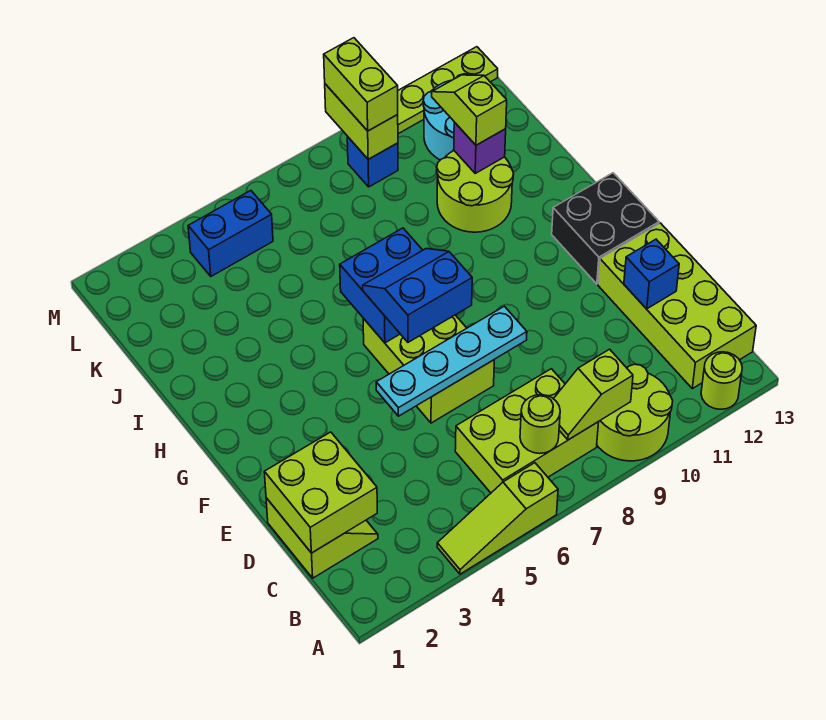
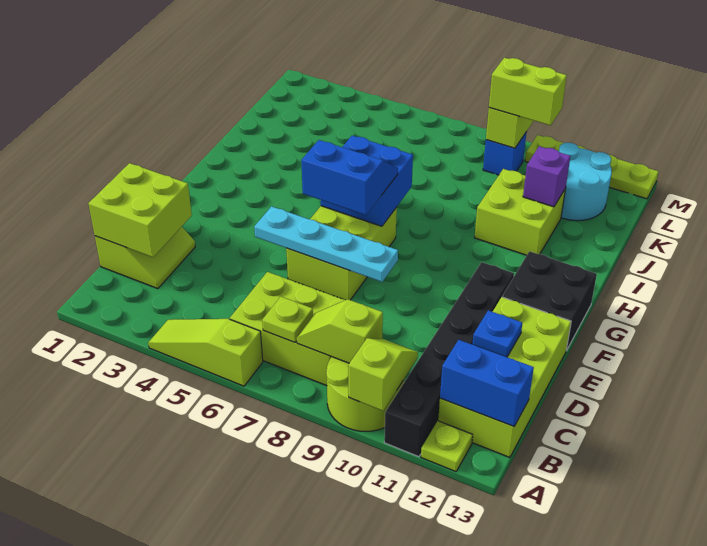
none -> black 1x6 brick [384,262,514,457]
lime 1x1 round brick [701,352,742,409] -> lime 1x1 plate [421,421,473,472]
lime 1x1 round brick [520,395,560,454] -> lime 1x1 plate [262,297,313,342]
blue 1x1 brick [624,239,679,309] -> blue 1x1 plate [472,310,522,357]
lime 2x2 round brick [437,151,514,232] -> lime 2x2 brick [475,169,565,255]
lime 1x2 slope [432,75,507,145] -> lime 1x2 slope moved to [348,338,418,411]
blue 1x2 brick [188,191,273,276] -> blue 1x2 brick moved to [440,340,534,426]
lime 1x2 brick [324,38,398,131] -> lime 1x2 brick turned to [489,58,567,125]

